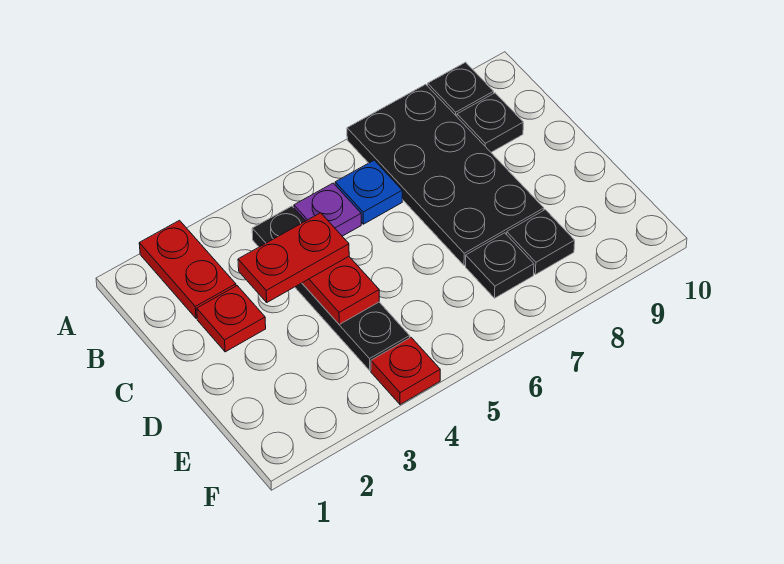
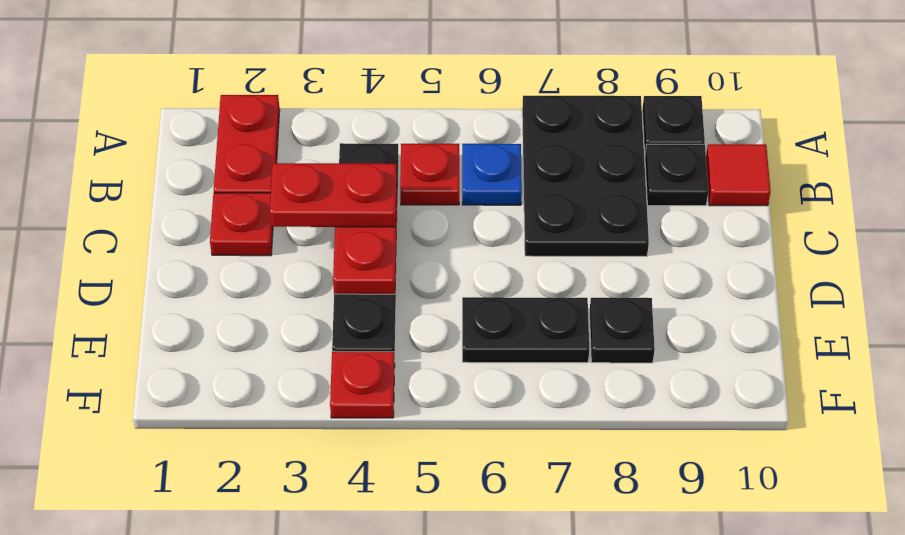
black 2x4 plate [347,84,544,265] -> black 2x3 plate [522,96,649,256]
purple 1x1 plate [294,183,361,236] -> red 1x1 plate [400,144,459,205]
none -> red 1x1 tile [706,144,771,206]
black 1x1 plate [466,233,534,298] -> black 1x2 plate [462,297,589,363]

